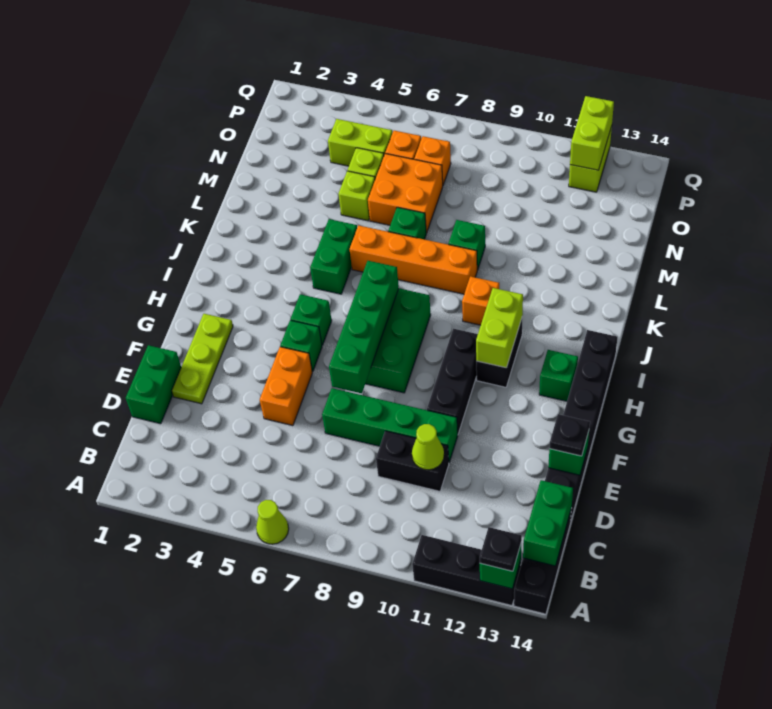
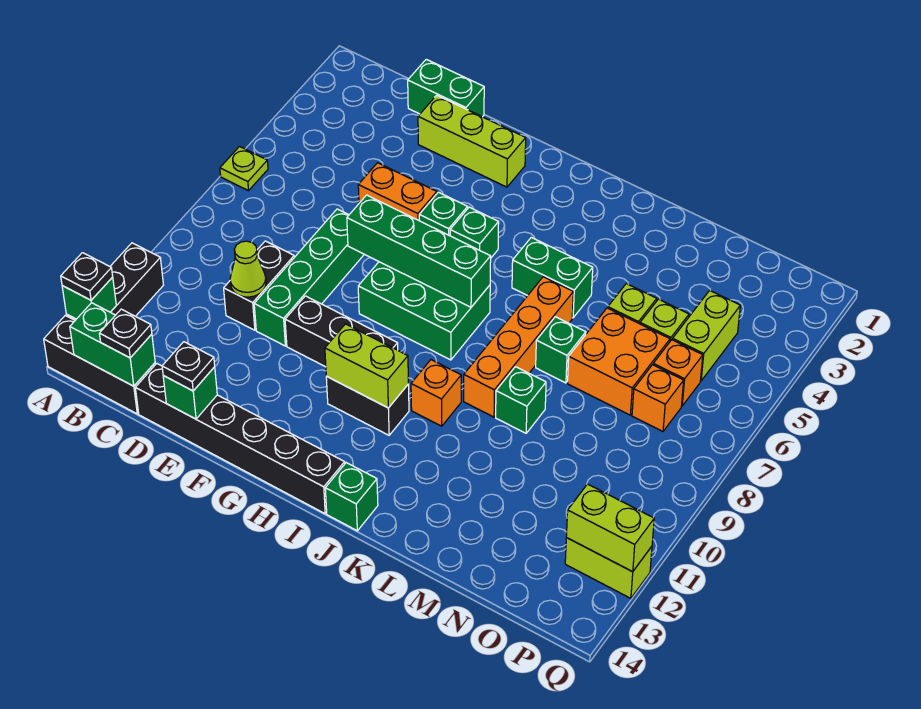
lime 1x1 cone [256,500,289,544] -> lime 1x1 plate [220,147,268,191]
none -> black 1x1 plate [99,309,152,358]
lime 1x3 plate [172,314,233,404] -> lime 1x3 brick [418,95,526,187]
green 1x1 brick [539,350,578,401] -> green 1x1 brick moved to [325,463,378,531]

